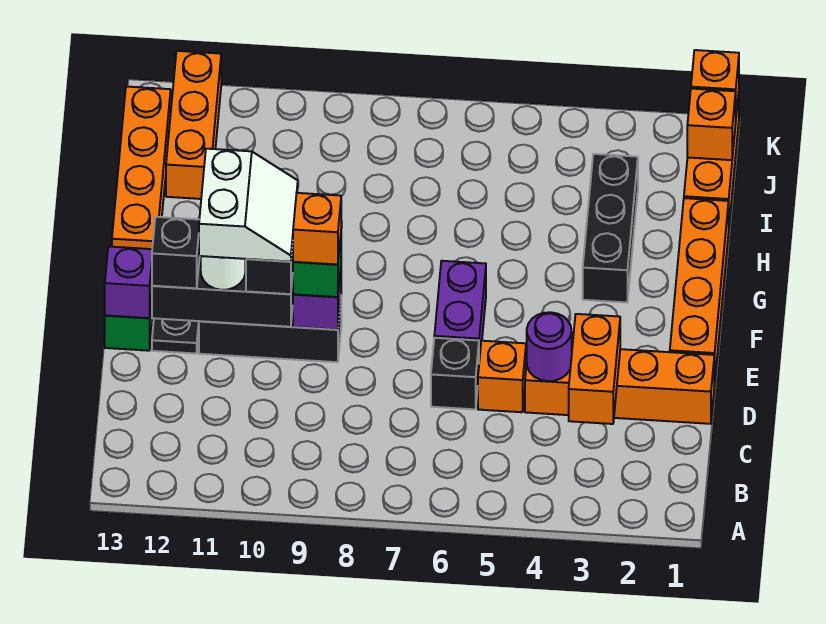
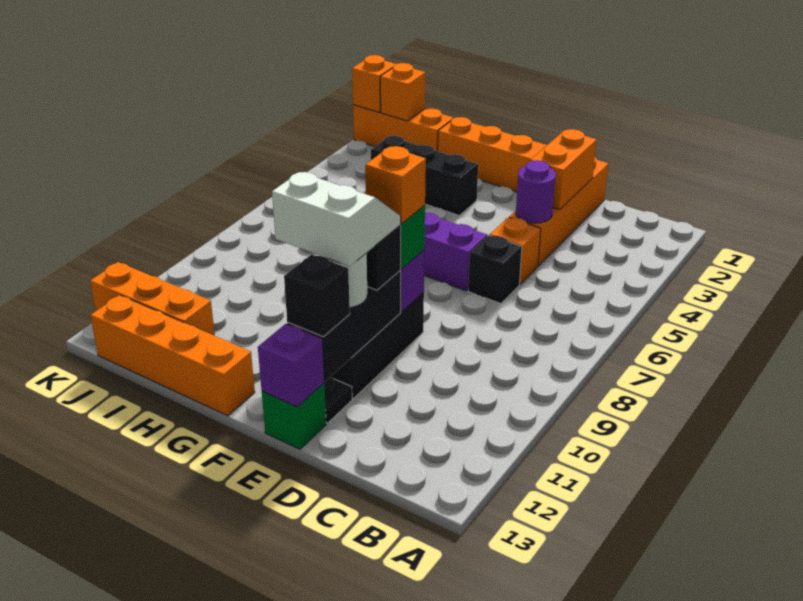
orange 1x2 brick [569,314,620,424] -> orange 1x2 brick turned to [530,129,597,210]

